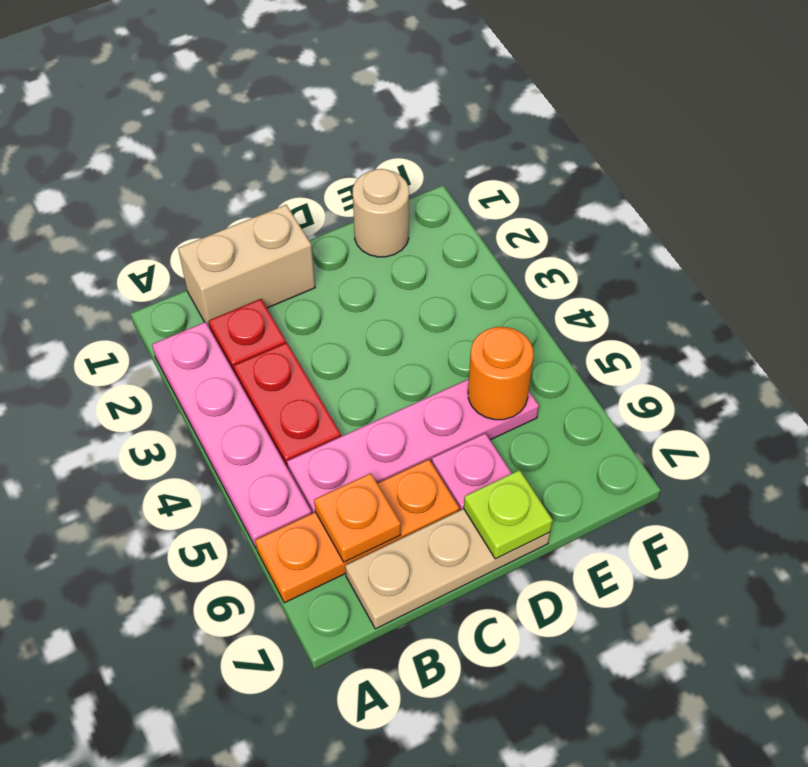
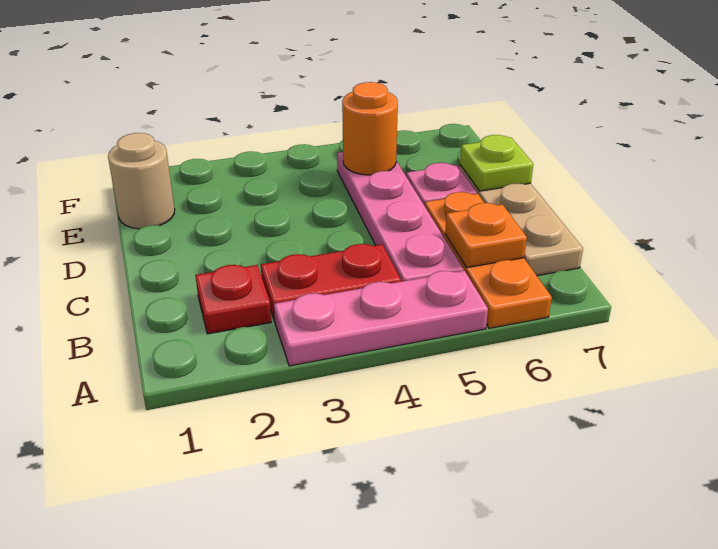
pink 1x4 plate [152,322,311,549] -> pink 1x3 plate [274,271,488,366]
tan 1x2 brick [178,205,315,329] -> none

